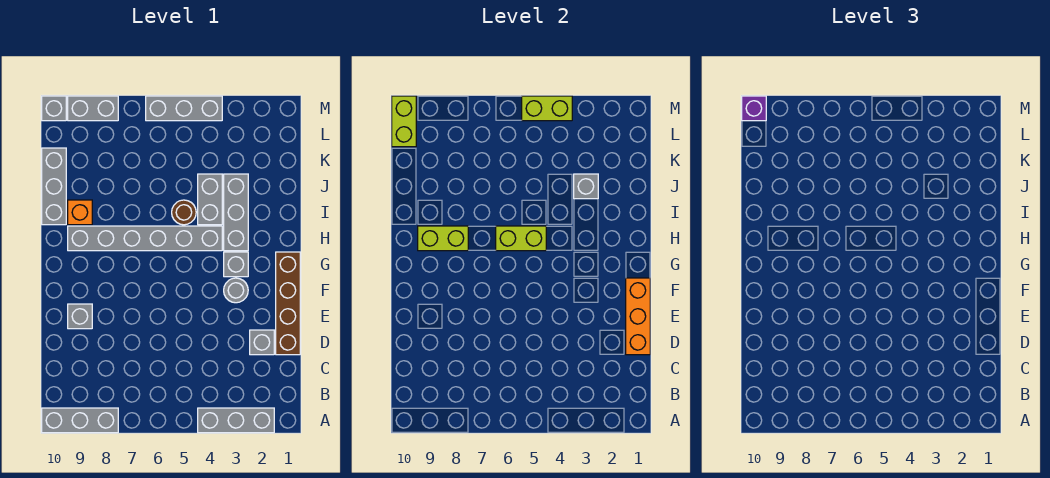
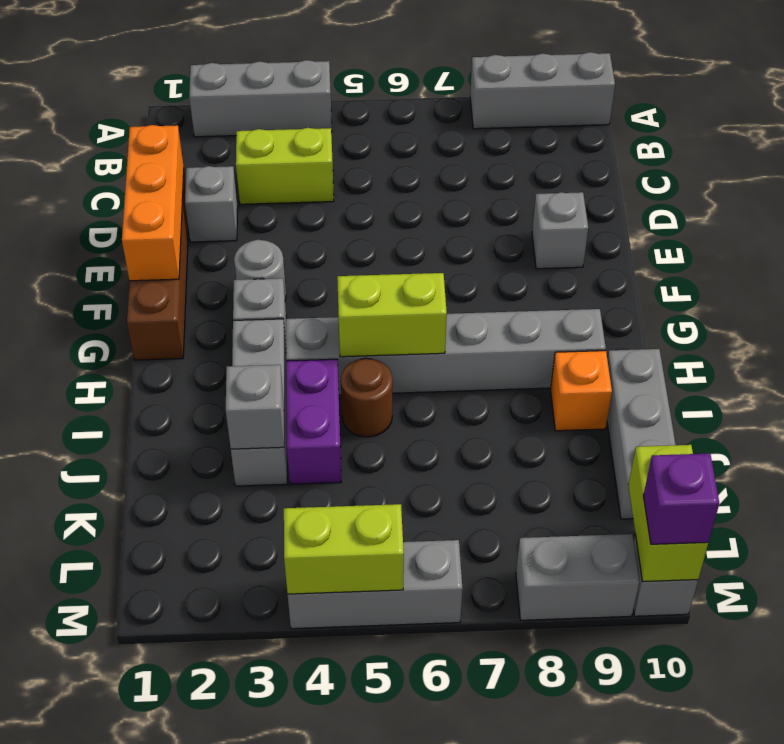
lime 1x2 brick [418,226,468,251] -> lime 1x2 brick moved to [236,128,334,204]
grey 1x2 brick [198,174,222,225] -> purple 1x2 brick [286,359,341,484]

